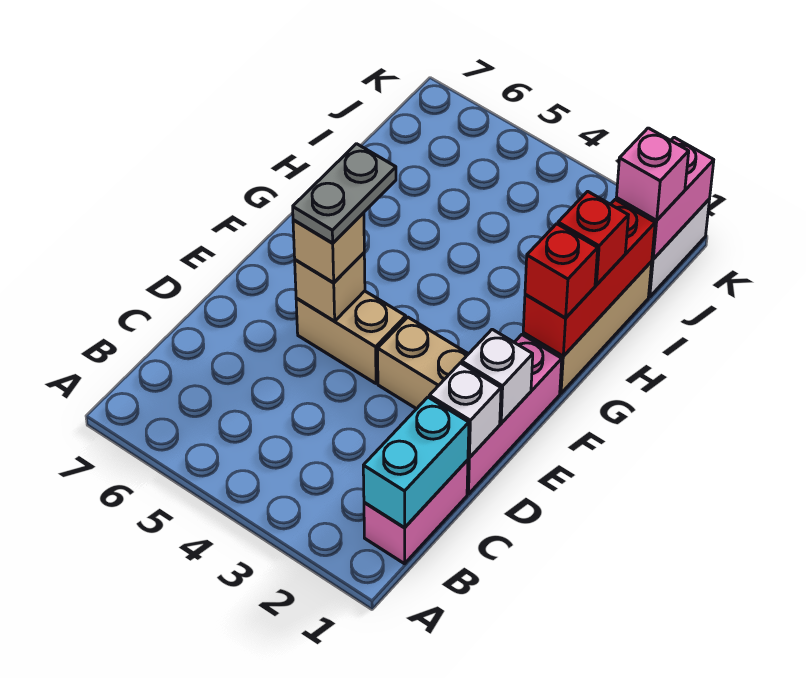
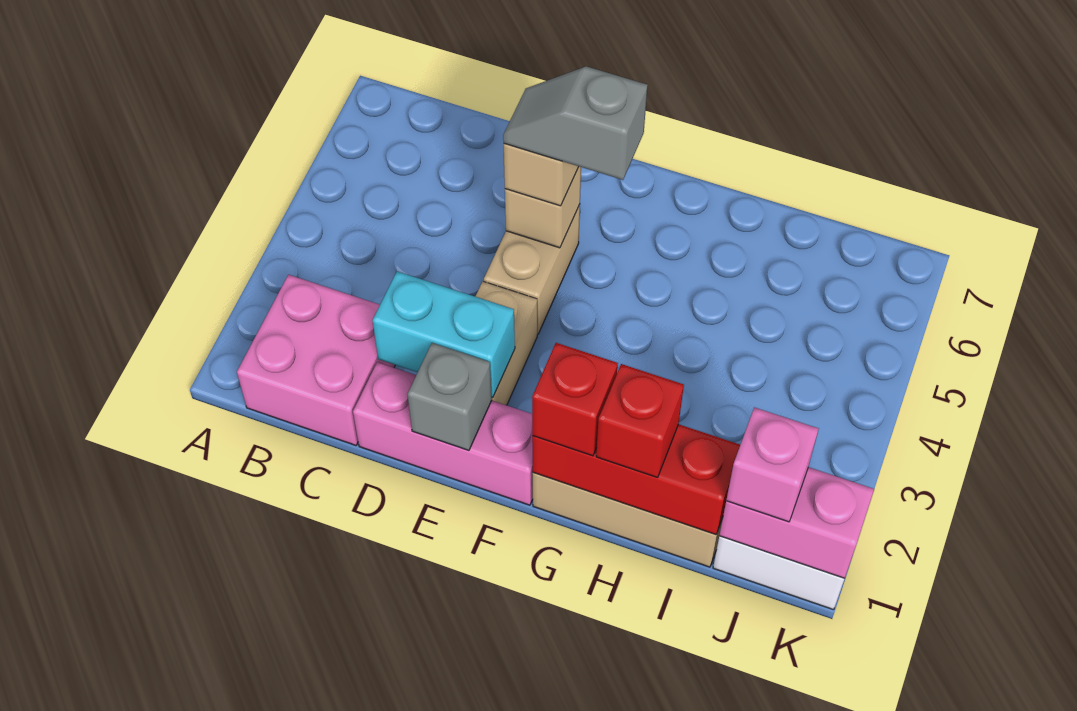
pink 1x2 brick [364,460,468,564] -> pink 2x2 brick [237,275,395,445]
cyan 1x2 brick [363,397,469,528] -> cyan 1x2 brick moved to [373,271,515,398]
white 1x1 brick [429,363,501,458] -> none
white 1x1 brick [462,329,533,423] -> grey 1x1 brick [407,343,492,451]
grey 1x2 plate [293,144,396,243] -> grey 1x2 slope [503,66,648,180]

